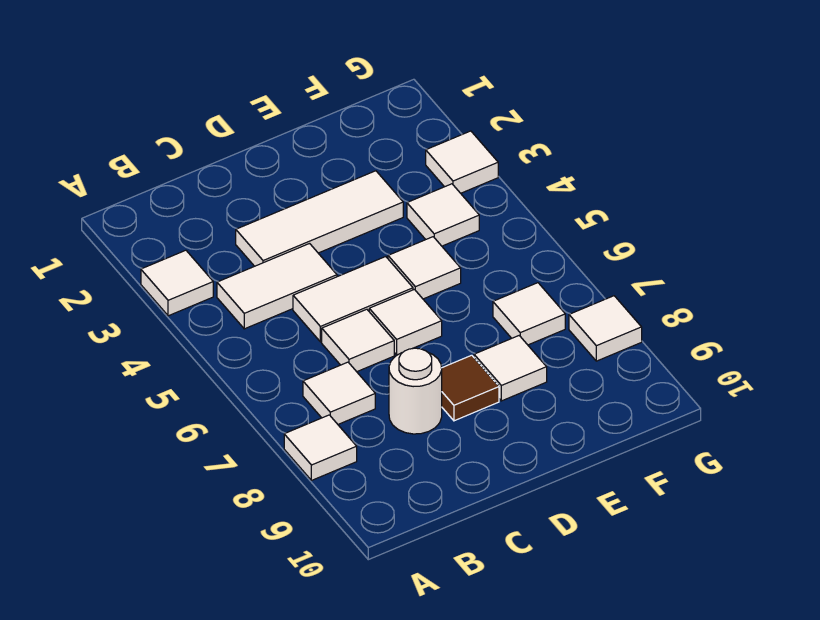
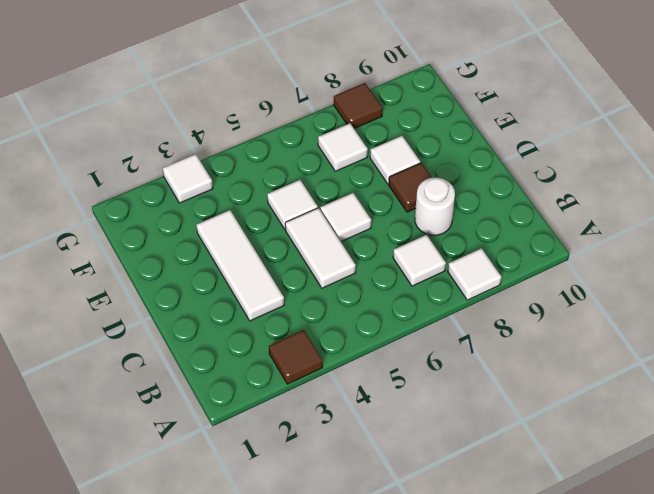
white 1x1 tile [141,250,213,316] -> brown 1x1 tile [269,330,323,384]
white 1x2 tile [217,244,337,329] -> none
white 1x1 tile [322,309,394,372] -> none
white 1x1 tile [407,184,479,246] -> none
white 1x1 tile [569,296,642,361] -> brown 1x1 tile [334,83,383,129]

